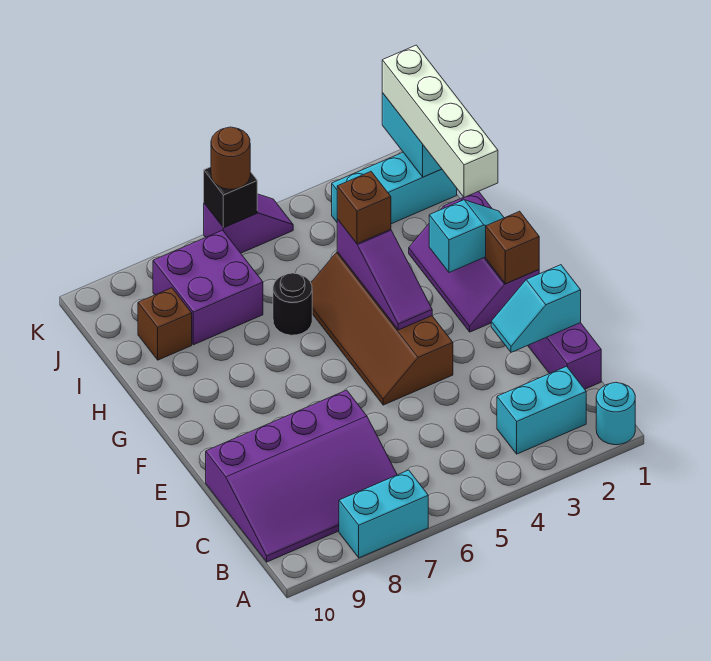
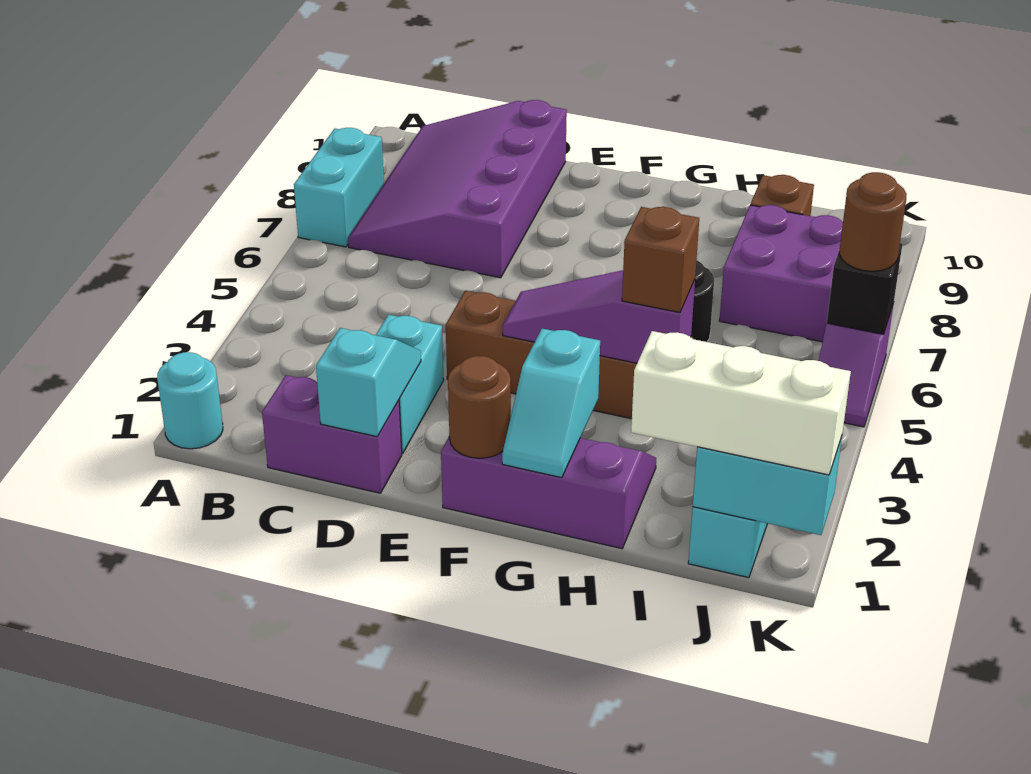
cyan 1x2 brick [497,366,586,454] -> cyan 1x2 brick moved to [376,315,444,454]
brown 1x1 brick [486,211,539,284] -> brown 1x1 round brick [448,356,511,458]
white 1x4 brick [382,45,498,197] -> white 1x3 brick [631,331,851,475]

